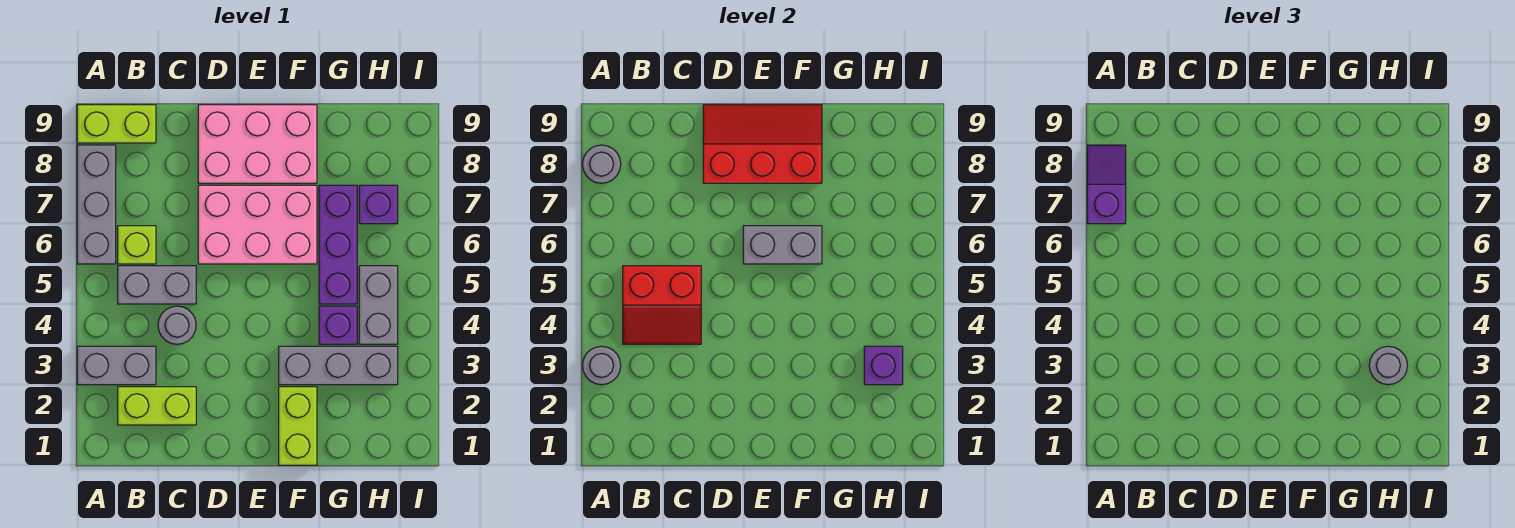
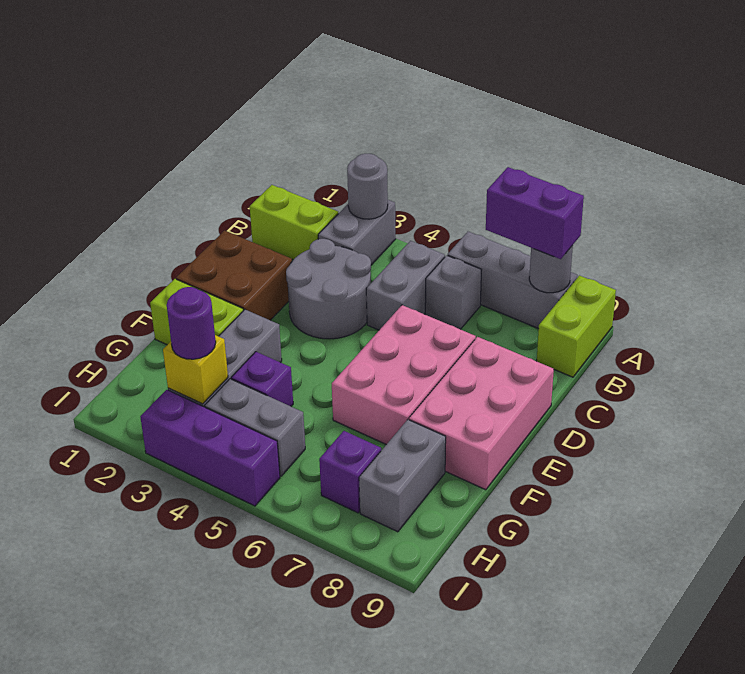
purple 1x2 slope [1087,145,1126,224] -> purple 1x2 brick [486,167,584,259]
lime 1x2 brick [118,387,196,425] -> lime 1x2 brick turned to [250,185,338,260]
red 2x2 slope [623,266,701,344] -> none
lime 1x1 brick [118,226,156,264] -> grey 1x1 brick [425,255,481,329]
grey 1x1 round brick [158,306,196,344] -> grey 2x2 round brick [286,239,371,339]
none -> brown 2x2 brick [176,231,292,320]
red 2x3 slope [703,105,822,183] -> none
grey 1x2 brick [743,226,822,264] -> grey 1x2 brick moved to [359,420,446,532]
purple 1x3 brick [319,185,357,304] -> purple 1x3 brick moved to [140,390,280,506]
purple 1x1 brick [864,346,903,385] -> yellow 1x1 brick [163,335,228,404]
grey 1x1 round brick [1369,346,1407,385] -> purple 1x1 round brick [167,287,216,359]

